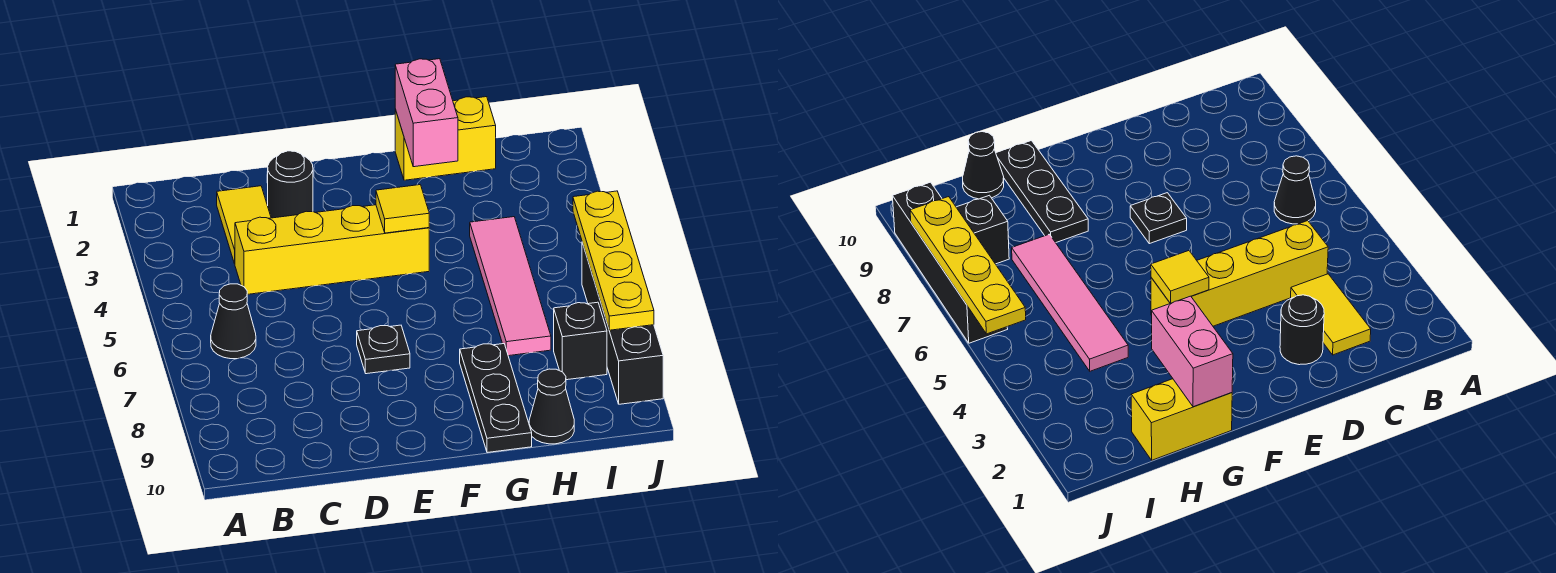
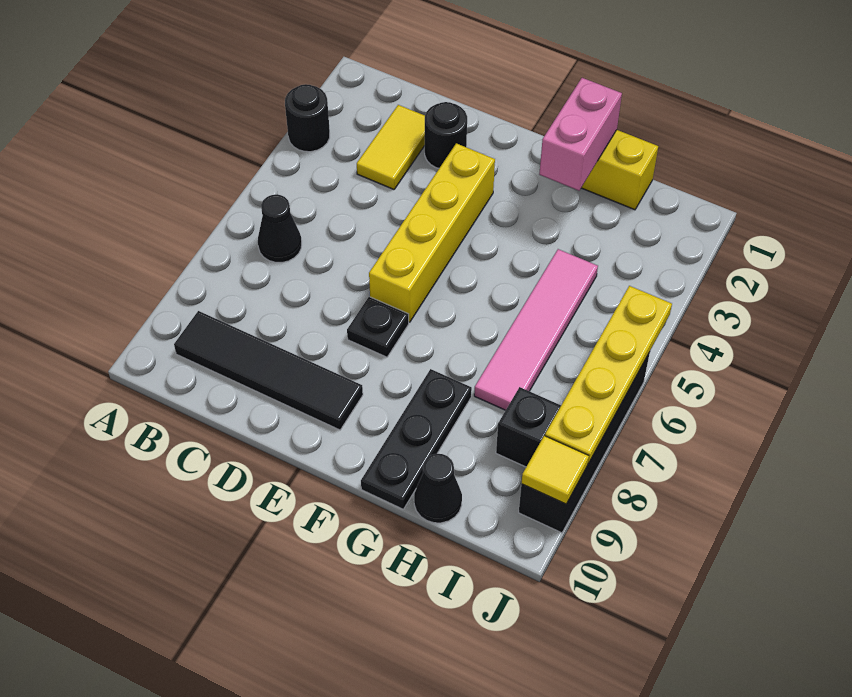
none -> black 1x1 round brick [285,84,330,152]
none -> black 1x4 tile [174,311,363,430]
yellow 1x4 brick [235,205,429,294] -> yellow 1x4 brick turned to [369,143,495,322]
yellow 1x1 tile [376,185,429,233] -> yellow 1x1 tile moved to [521,436,589,504]

